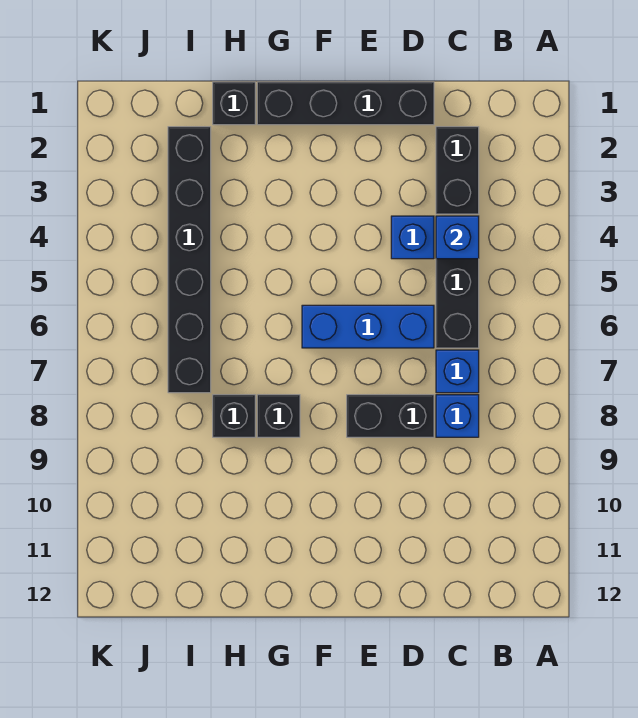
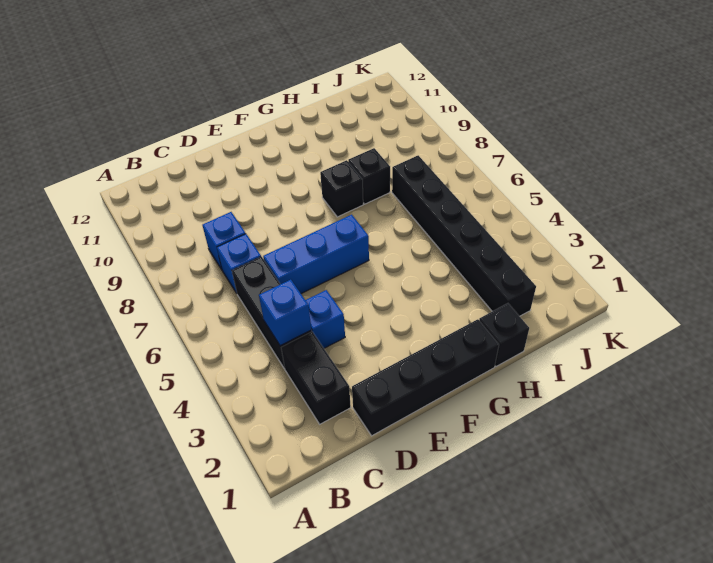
black 1x2 brick [347,395,434,437] -> none

